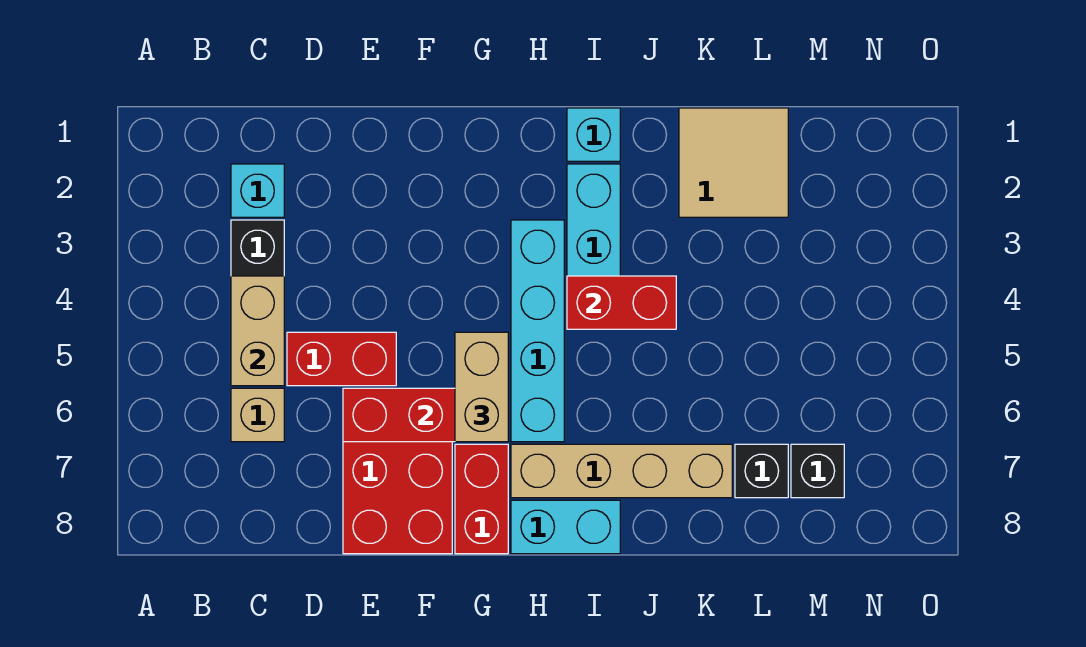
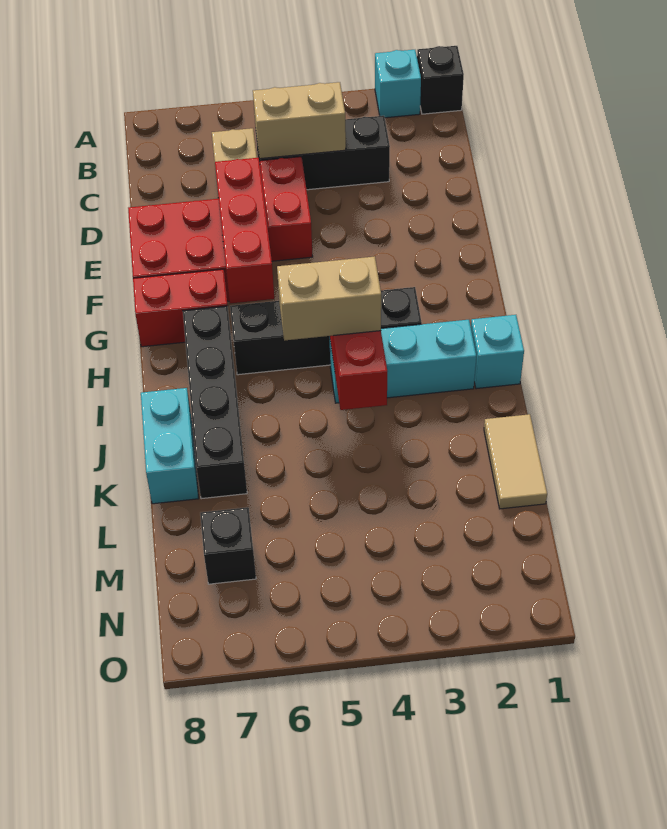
cyan 1x1 brick [231,164,284,217] -> cyan 1x1 brick moved to [375,50,421,118]
tan 1x2 brick [455,332,508,442] -> tan 1x2 brick moved to [277,257,381,341]
cyan 1x4 brick [511,220,564,442] -> black 1x4 brick [230,287,422,375]
tan 1x4 brick [511,444,732,498] -> black 1x4 brick [183,306,247,499]
cyan 1x2 brick [511,500,620,554] -> cyan 1x2 brick moved to [141,388,199,504]
tan 2x2 tile [679,108,788,217] -> tan 1x2 tile [484,414,547,509]
black 1x1 brick [735,444,788,498] -> black 1x1 brick moved to [417,46,464,114]

